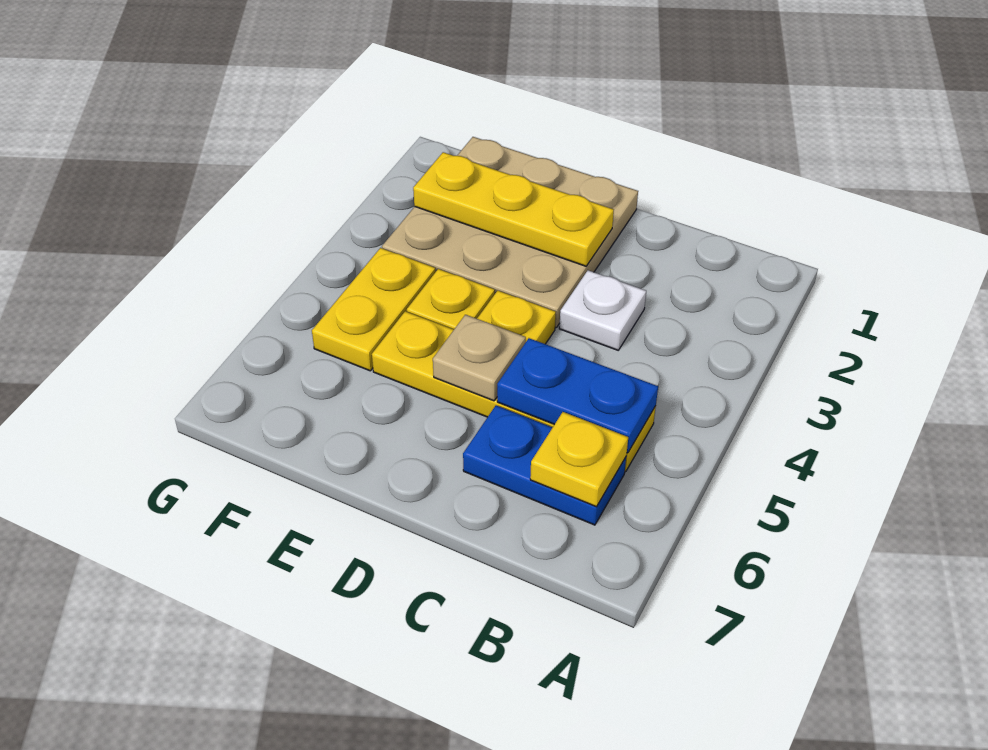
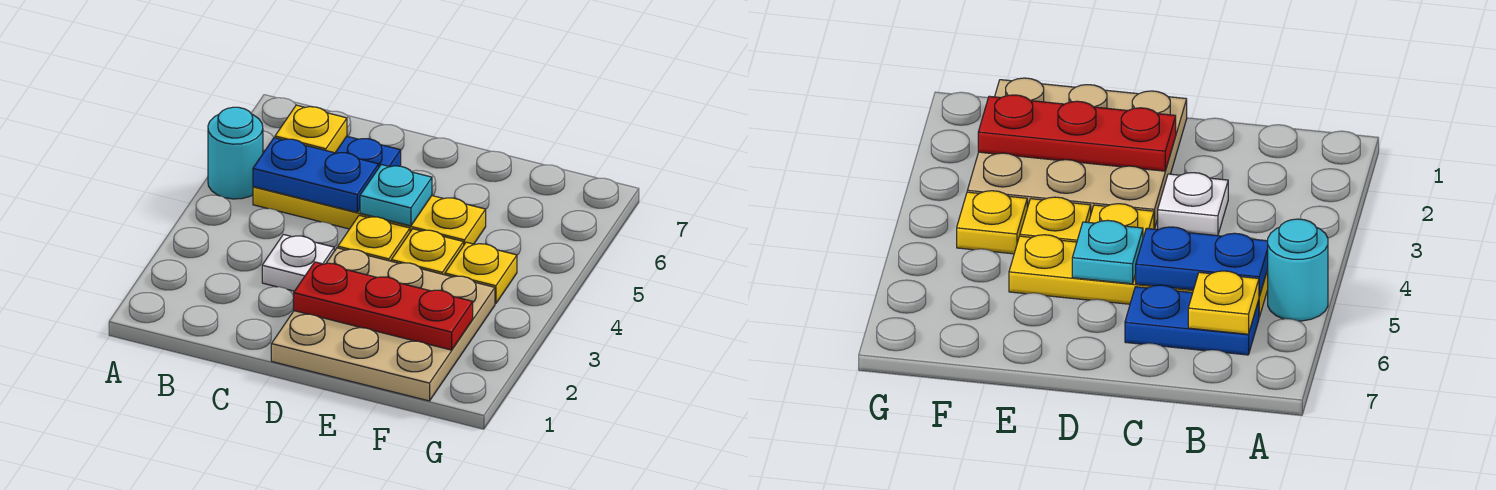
none -> cyan 1x1 round brick [208,107,263,199]
yellow 1x3 plate [413,152,614,266] -> red 1x3 plate [294,262,473,350]
tan 1x1 plate [433,315,526,401] -> cyan 1x1 plate [360,165,432,226]
yellow 1x2 plate [312,248,436,371] -> yellow 1x1 plate [445,242,517,304]

